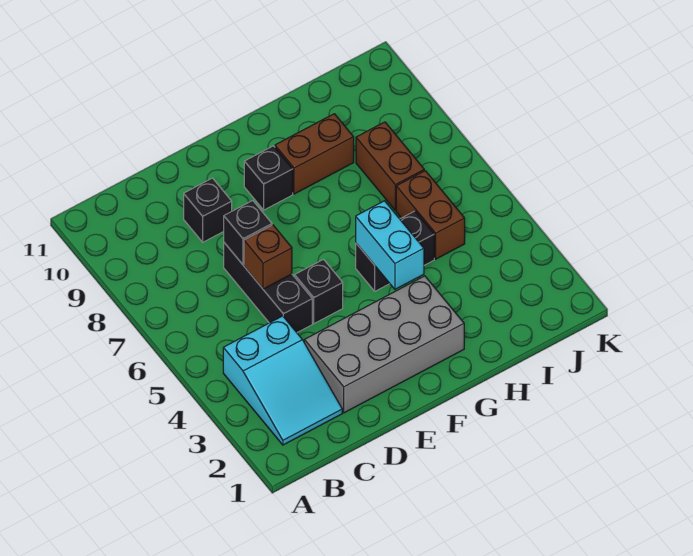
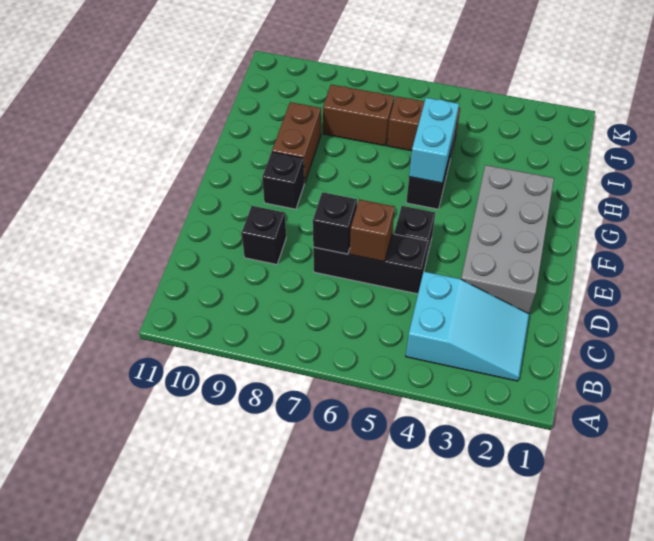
cyan 1x2 brick [356,201,424,289] -> cyan 1x2 brick turned to [409,98,459,183]

